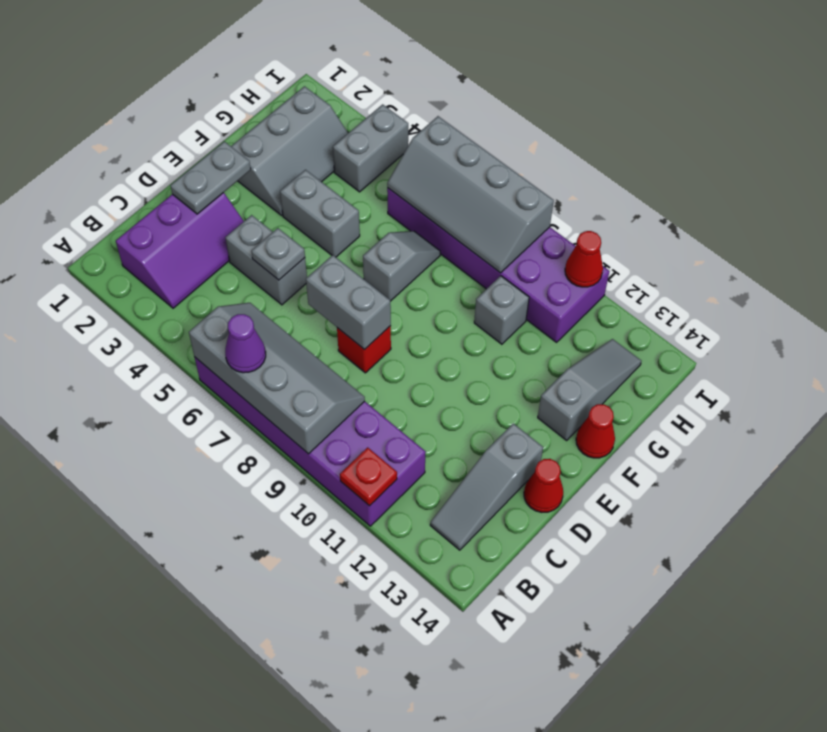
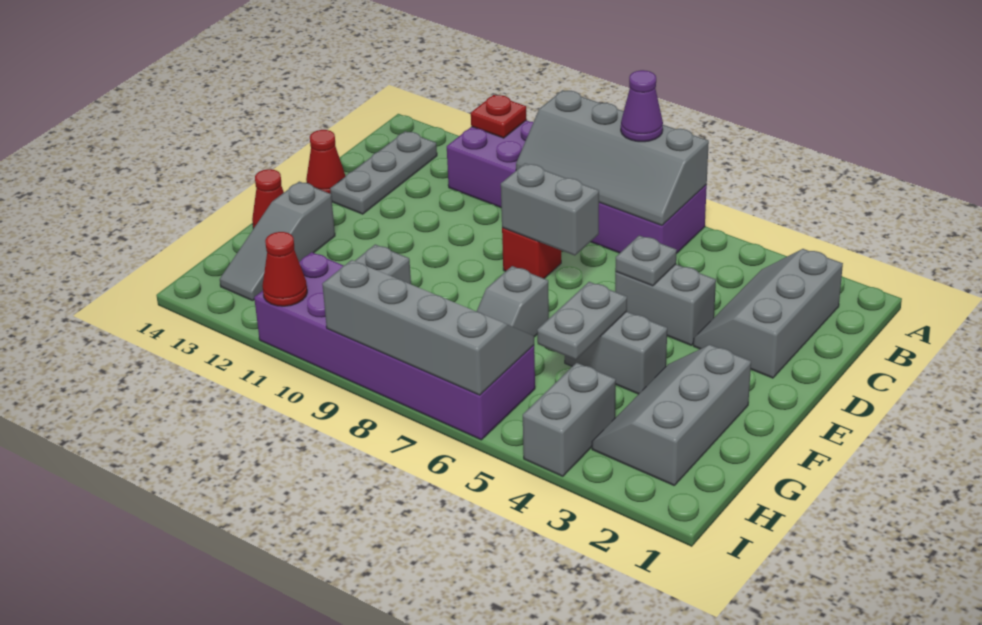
purple 2x3 slope [116,193,244,308] -> grey 2x3 slope [693,249,843,378]
grey 1x3 slope [430,423,543,550] -> grey 1x3 plate [330,131,437,214]
grey 1x2 plate [170,141,251,214] -> grey 1x2 plate moved to [537,282,627,360]

